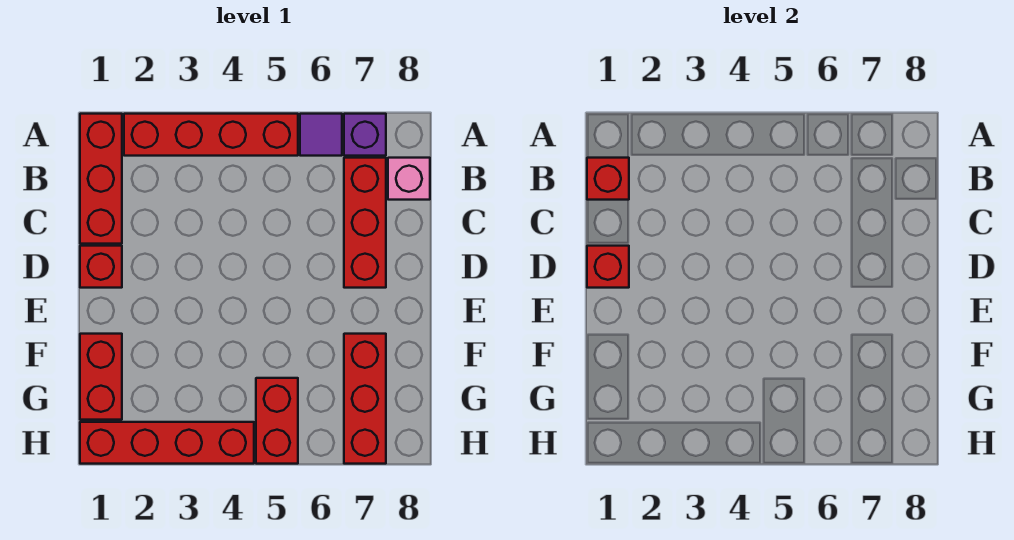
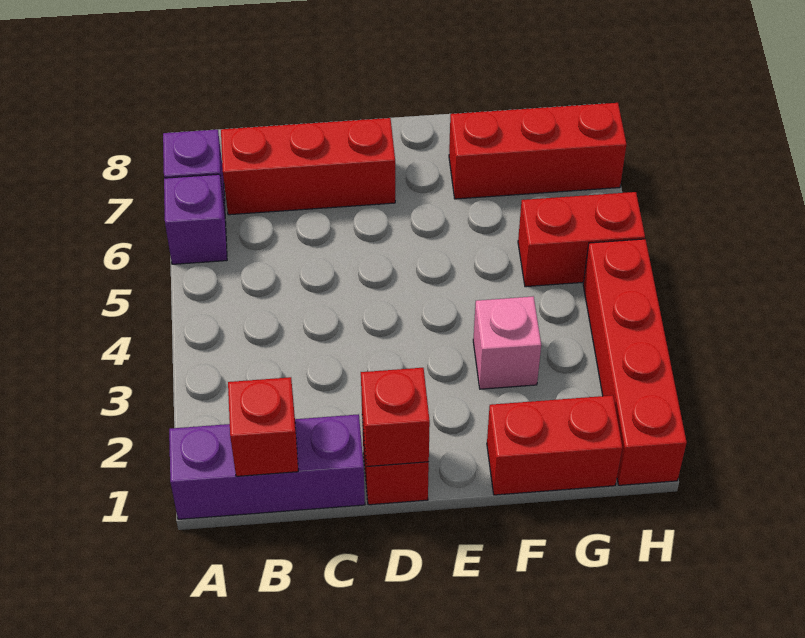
red 1x3 brick [80,114,122,244] -> purple 1x3 brick [169,414,365,519]
red 1x4 brick [124,114,298,156] -> none
purple 1x1 tile [300,114,342,156] -> purple 1x1 brick [164,174,227,264]
pink 1x1 brick [388,158,430,200] -> pink 1x1 brick moved to [473,296,541,389]

